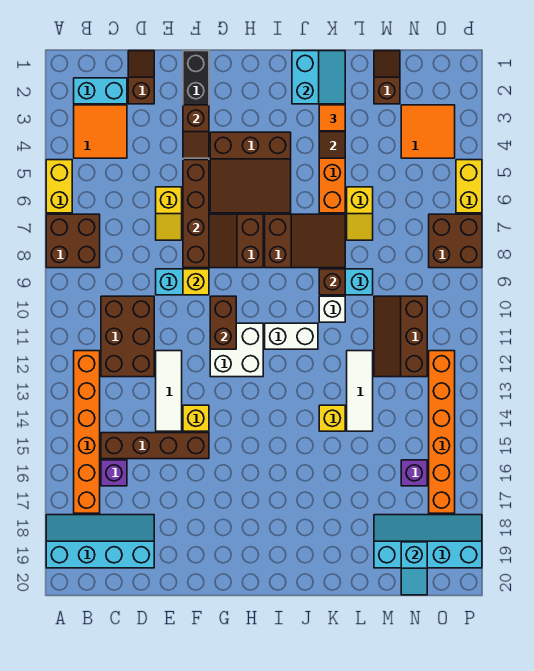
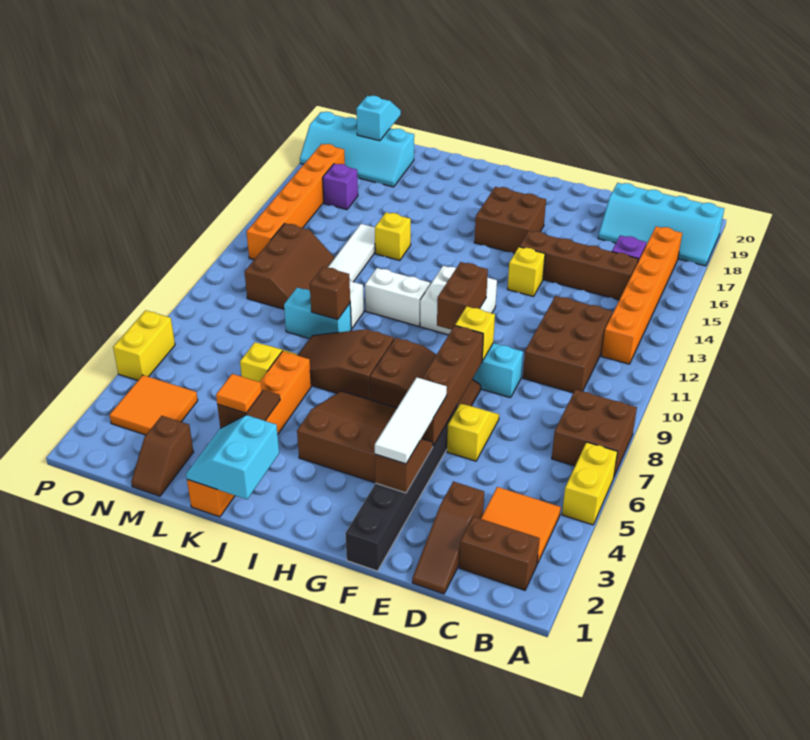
cyan 1x2 brick [74,78,127,104] -> brown 1x2 brick [459,517,540,590]
brown 1x2 slope [128,51,154,104] -> brown 1x3 slope [412,481,484,594]
white 1x3 tile [156,351,182,431] -> white 1x3 tile moved to [375,377,447,464]
brown 2x2 brick [429,214,482,268] -> brown 2x2 brick moved to [474,187,546,254]

